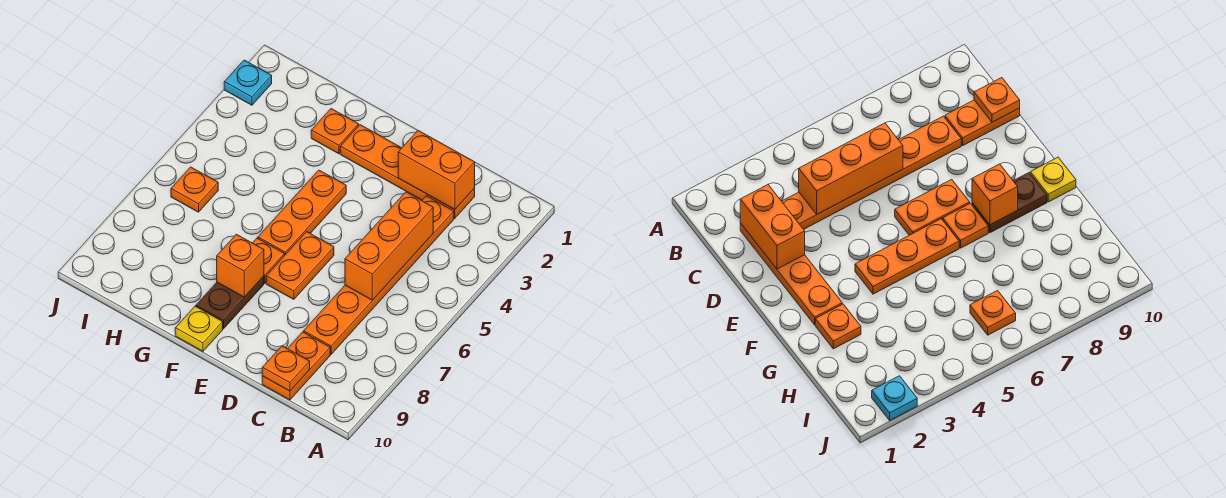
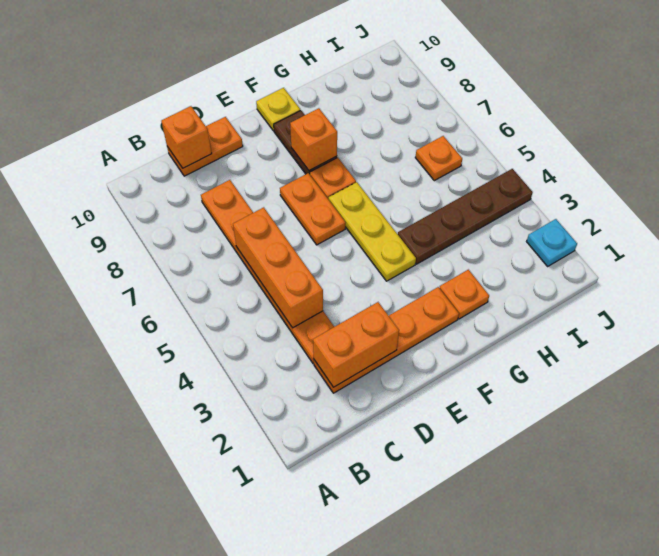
orange 1x2 plate [262,332,330,400] -> orange 1x2 plate turned to [167,117,243,176]
orange 1x1 plate [262,346,310,391] -> orange 1x1 brick [161,106,212,168]
orange 1x3 plate [258,170,346,255] -> yellow 1x3 plate [329,182,416,281]
none -> brown 1x4 plate [398,169,533,264]

